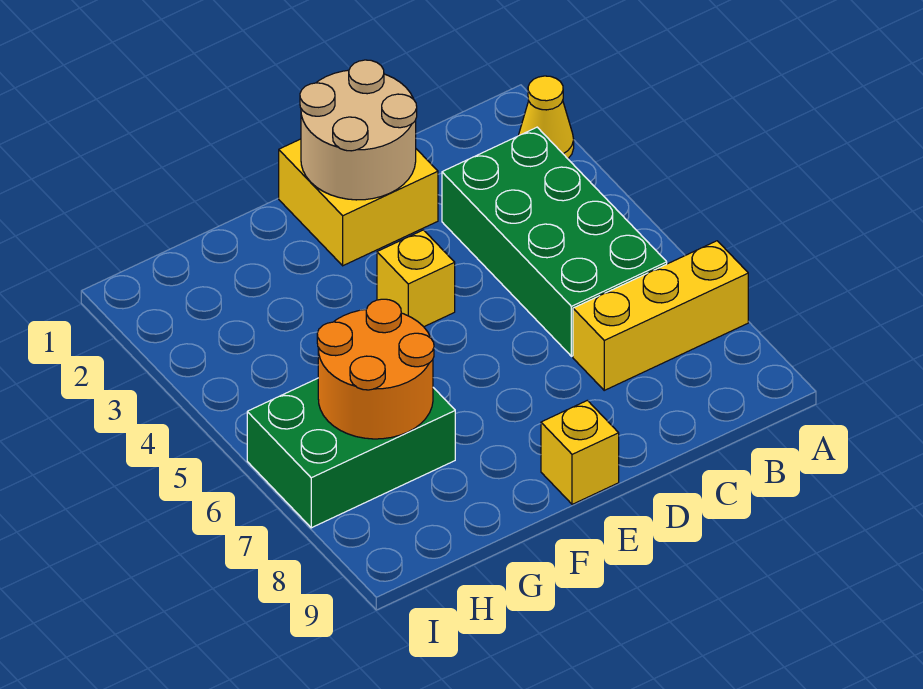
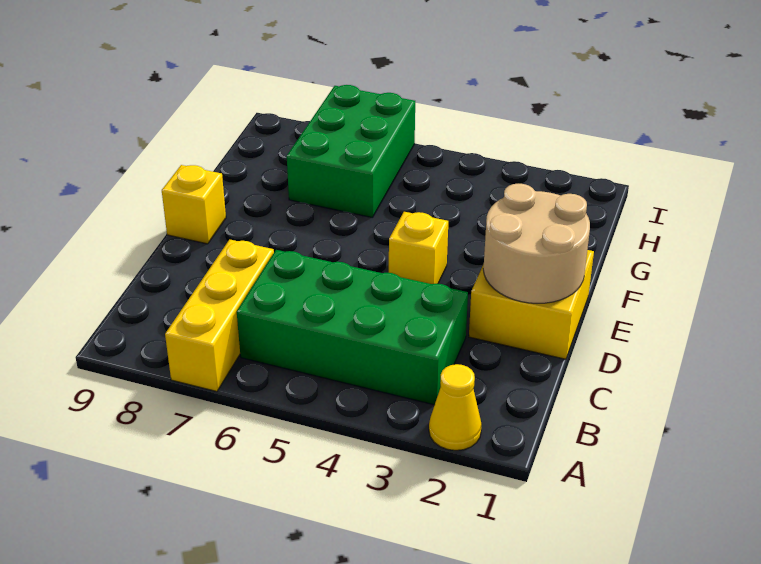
orange 2x2 round brick [317,299,434,439] -> none

